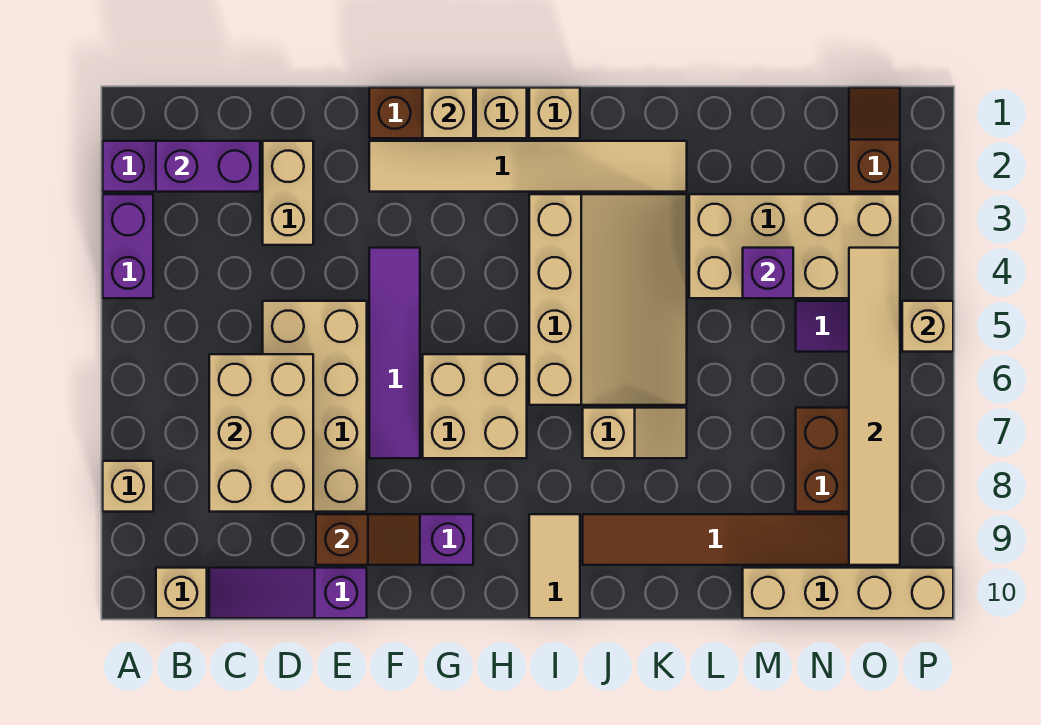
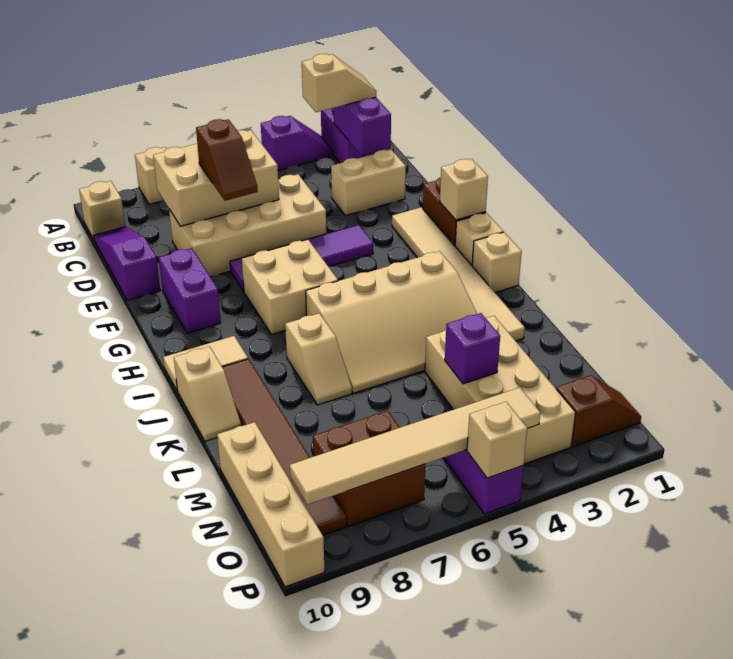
purple 1x2 brick [103,194,153,298] -> purple 1x2 slope [261,116,333,170]
none -> tan 1x2 slope [302,54,376,112]
brown 1x2 slope [316,514,420,565] -> brown 1x2 slope moved to [196,119,258,201]
none -> tan 1x2 slope [174,346,241,441]

